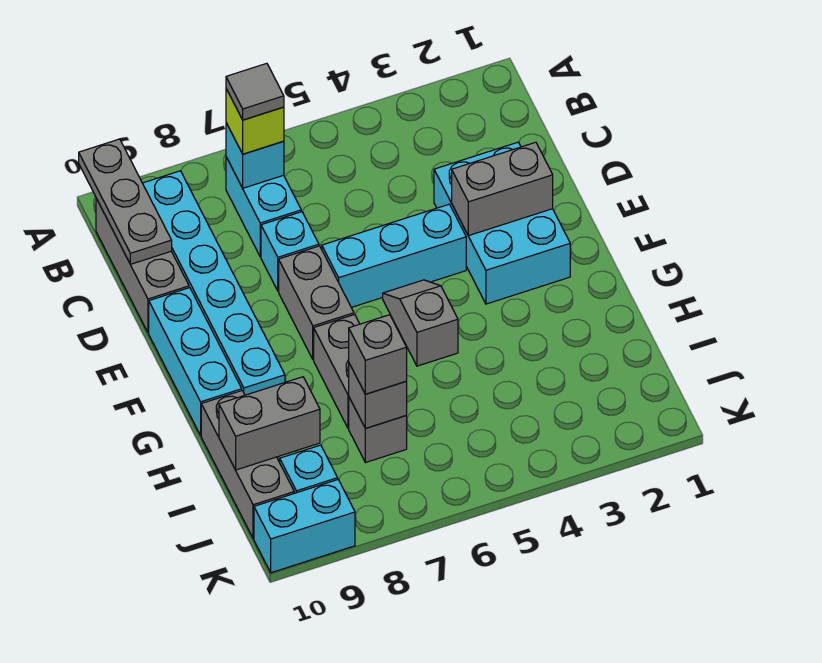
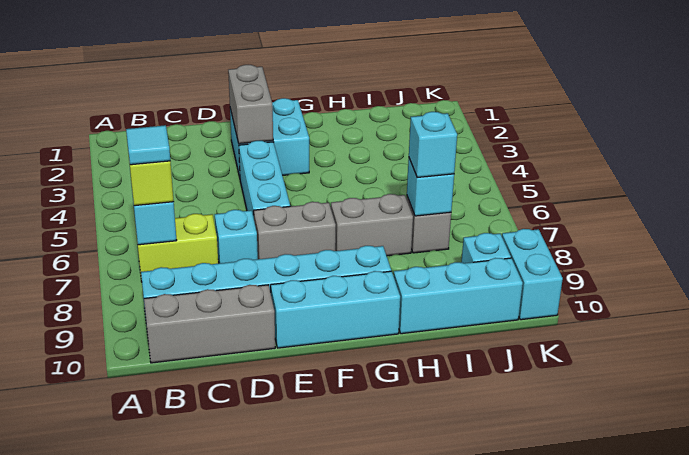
grey 1x3 plate [79,139,172,264] -> none
cyan 1x2 brick [226,157,301,257] -> lime 1x2 brick [136,214,218,282]
grey 1x1 tile [226,63,284,120] -> cyan 1x1 tile [126,125,170,165]
cyan 2x3 brick [434,142,570,304] -> cyan 2x2 brick [230,98,309,177]
grey 1x2 slope [383,280,458,366] -> none
grey 1x3 brick [201,391,294,539] -> cyan 1x3 brick [394,258,523,334]
grey 1x1 brick [349,364,407,428] -> cyan 1x1 brick [407,159,454,216]
grey 1x1 brick [349,315,407,394] -> cyan 1x1 brick [409,112,457,177]
grey 1x2 brick [219,377,320,470] -> none

